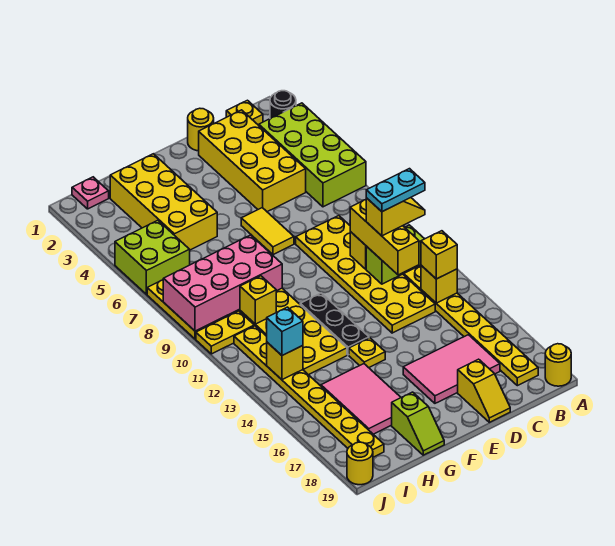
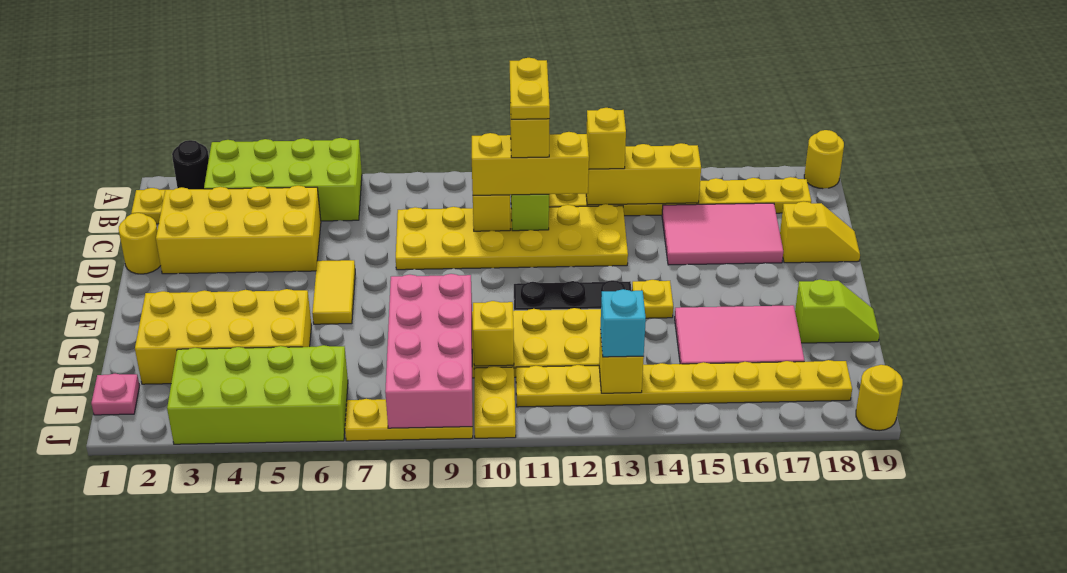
cyan 1x2 plate [366,169,425,212] -> yellow 1x2 plate [510,58,550,119]
yellow 1x1 brick [421,265,457,303] -> yellow 1x3 brick [586,143,701,205]
pink 2x3 tile [403,335,500,403] -> pink 2x3 tile turned to [662,203,783,265]
yellow 1x2 tile [241,208,294,255] -> yellow 1x2 tile turned to [312,260,355,324]
lime 2x2 brick [115,220,190,294] -> lime 2x4 brick [167,345,348,444]

